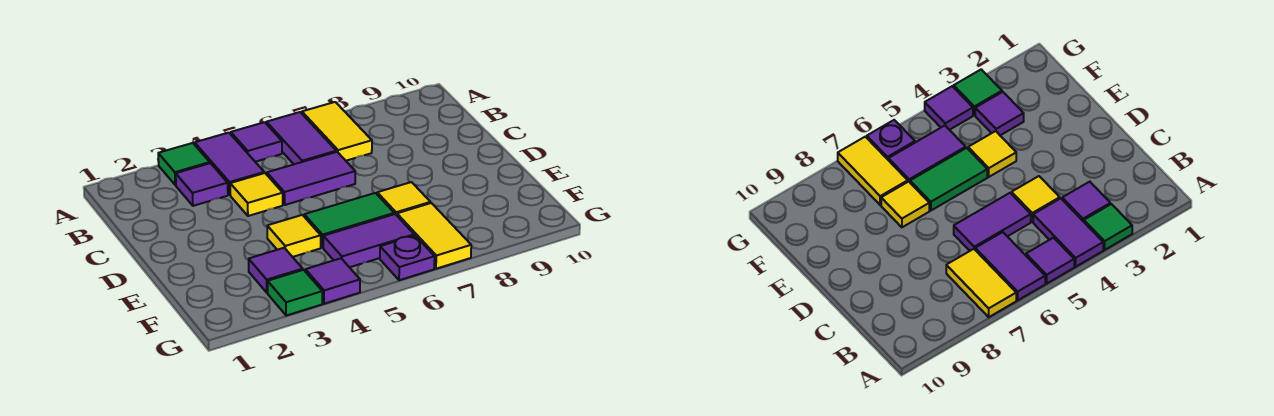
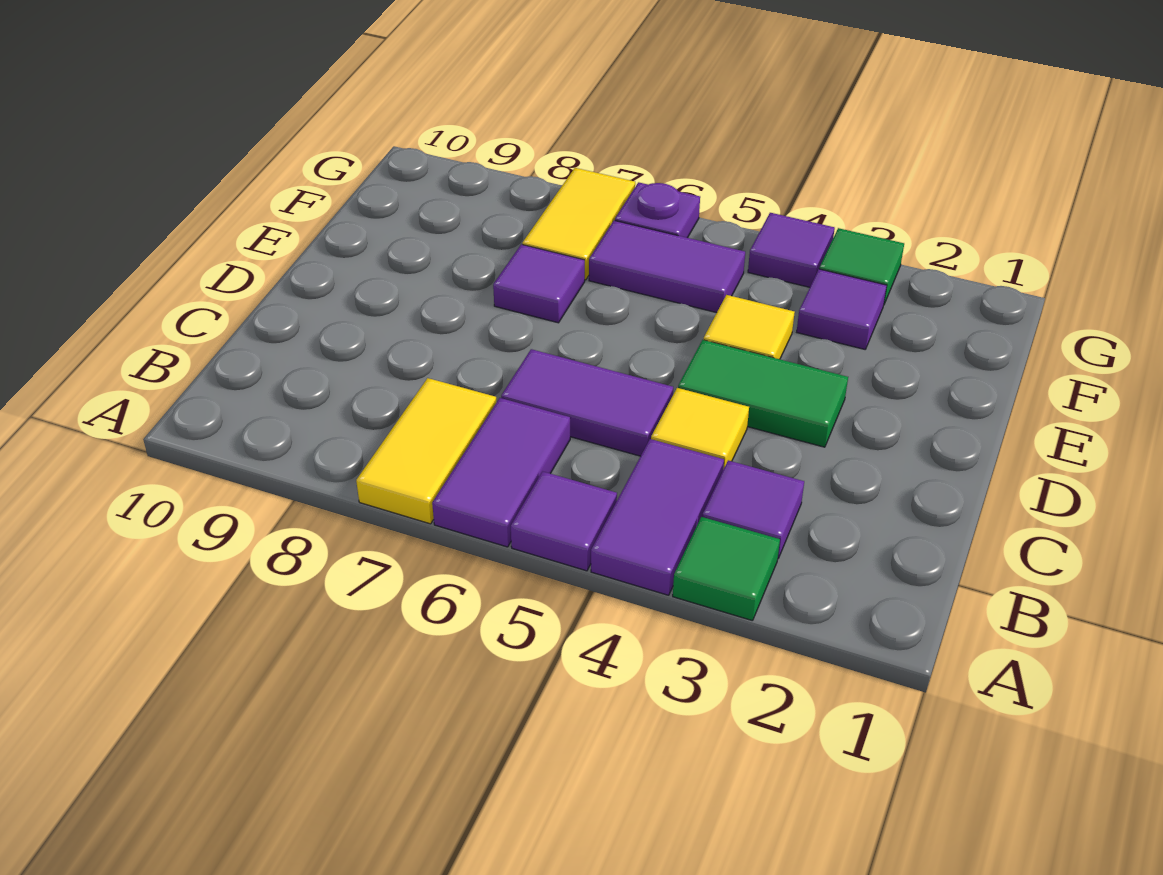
green 1x2 tile [304,193,394,248] -> green 1x2 tile moved to [678,340,848,447]
yellow 1x1 tile [377,182,430,215] -> purple 1x1 tile [493,244,585,323]

